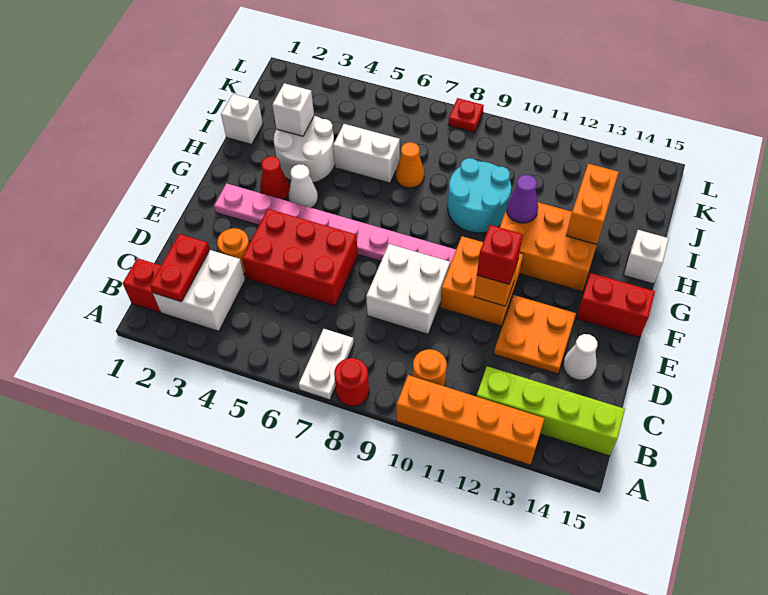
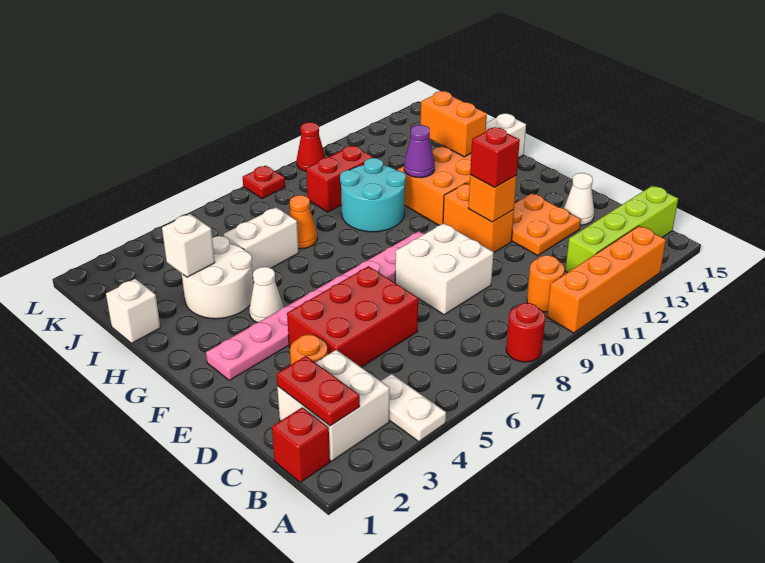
white 1x2 plate [299,329,354,400] -> white 1x2 plate moved to [381,374,446,442]
orange 2x2 brick [440,236,523,326] -> orange 1x2 brick [443,183,514,252]
red 1x2 brick [576,273,655,338] -> red 1x2 brick moved to [306,145,373,212]
red 1x1 cone [260,156,290,200] -> red 1x1 cone moved to [297,122,325,171]

